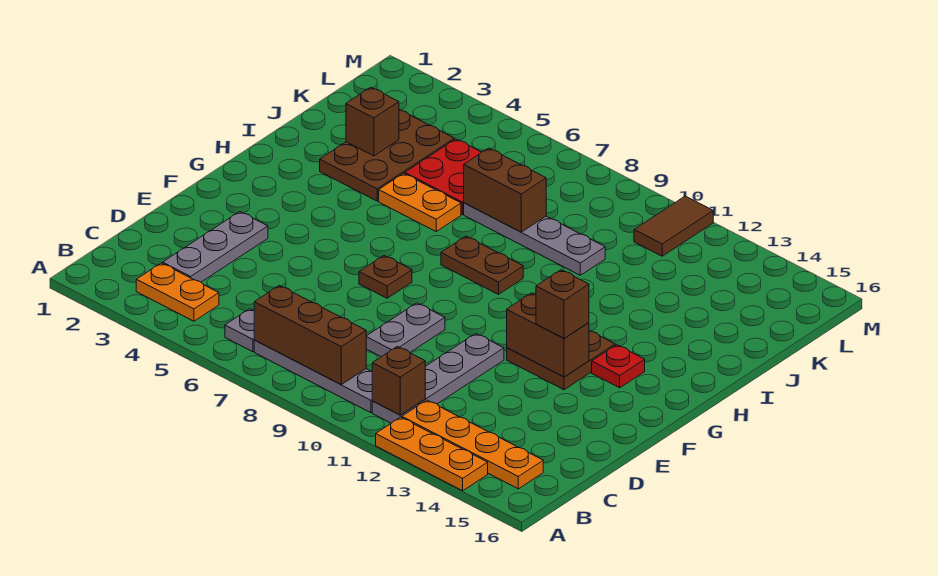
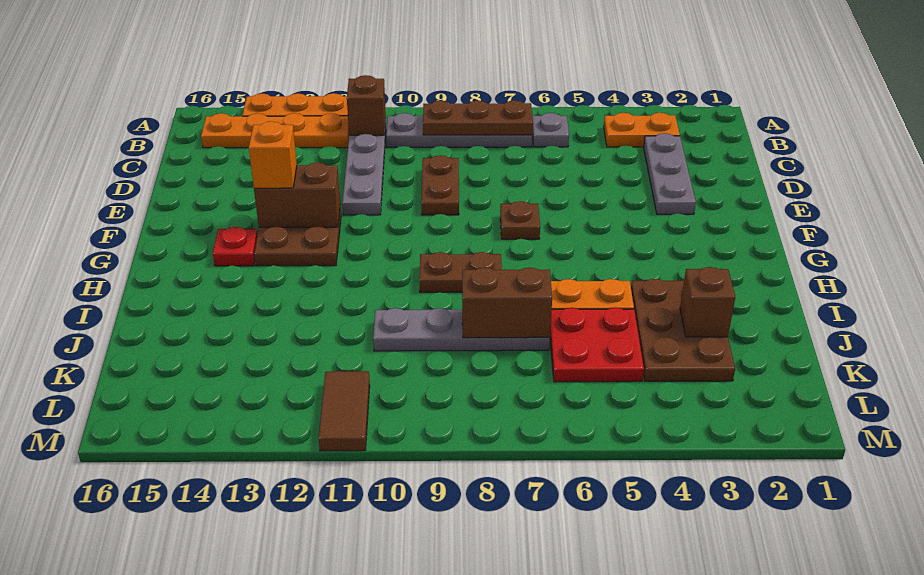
brown 1x3 brick [254,285,366,385] -> brown 1x3 plate [423,100,533,135]
grey 1x2 plate [366,303,445,357] -> brown 1x2 plate [421,155,459,215]
brown 1x1 brick [536,270,589,338] -> orange 1x1 brick [249,121,297,188]

